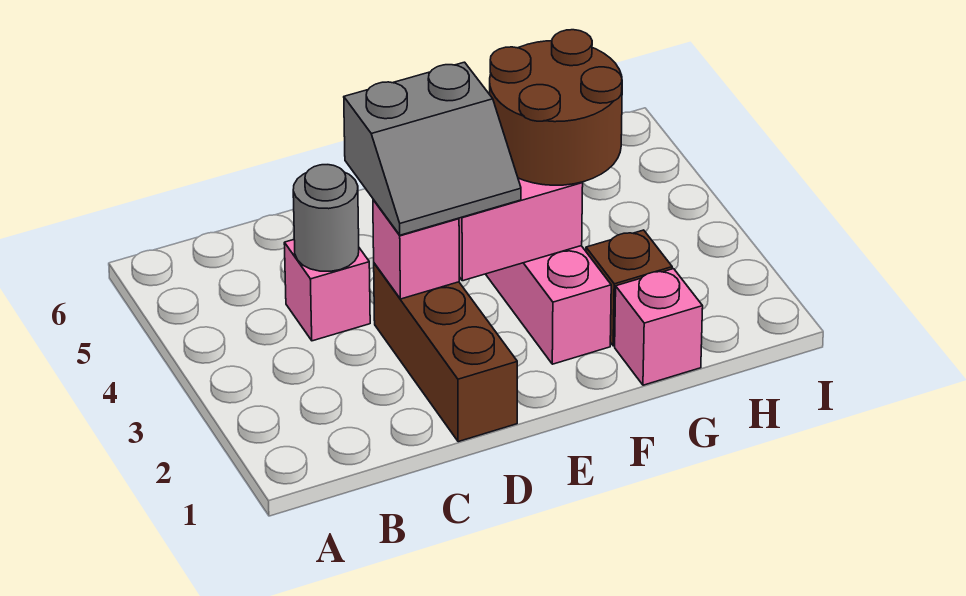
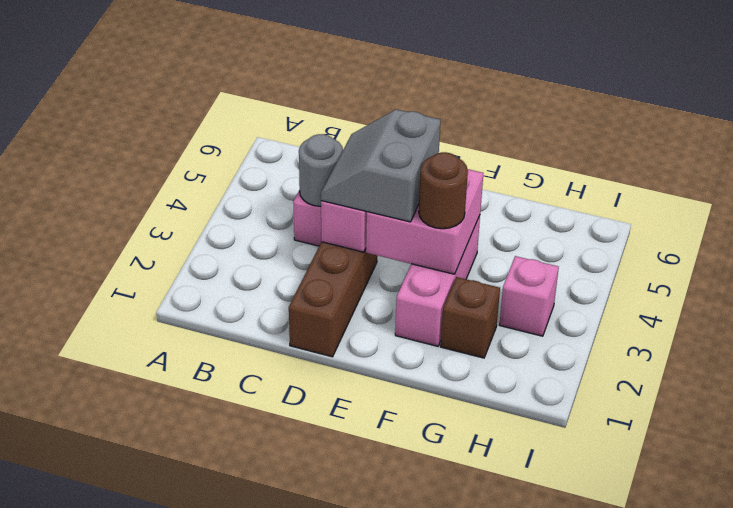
grey 2x2 slope [344,62,521,235] -> grey 2x2 slope turned to [321,109,441,222]
brown 2x2 round brick [490,30,622,185] -> brown 1x1 round brick [419,152,468,229]
pink 1x1 brick [615,269,703,385] -> pink 1x1 brick moved to [499,256,559,336]

